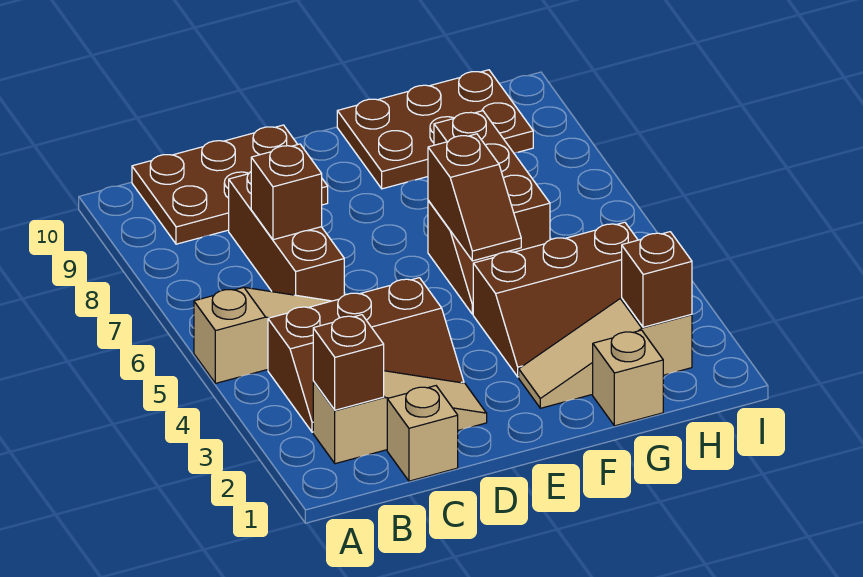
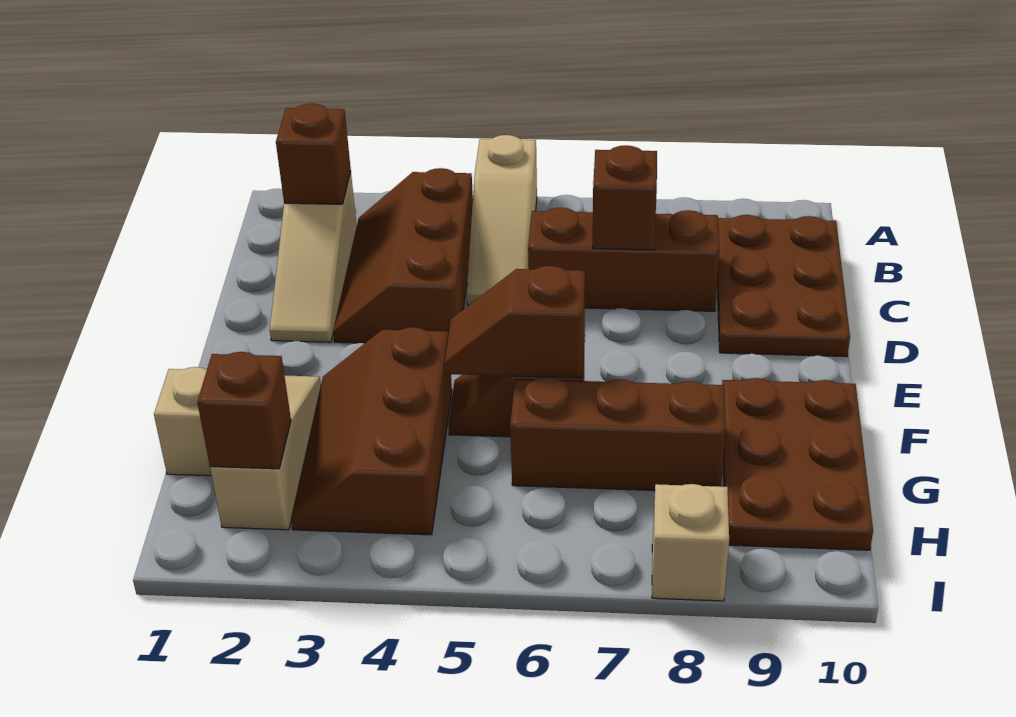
tan 1x1 brick [387,386,458,481] -> tan 1x1 brick moved to [652,484,729,601]

